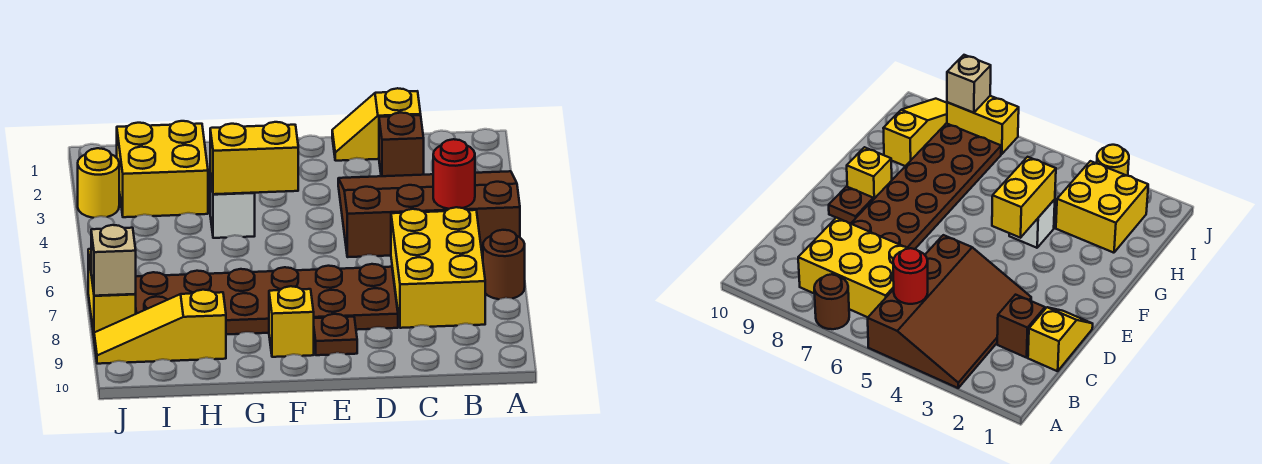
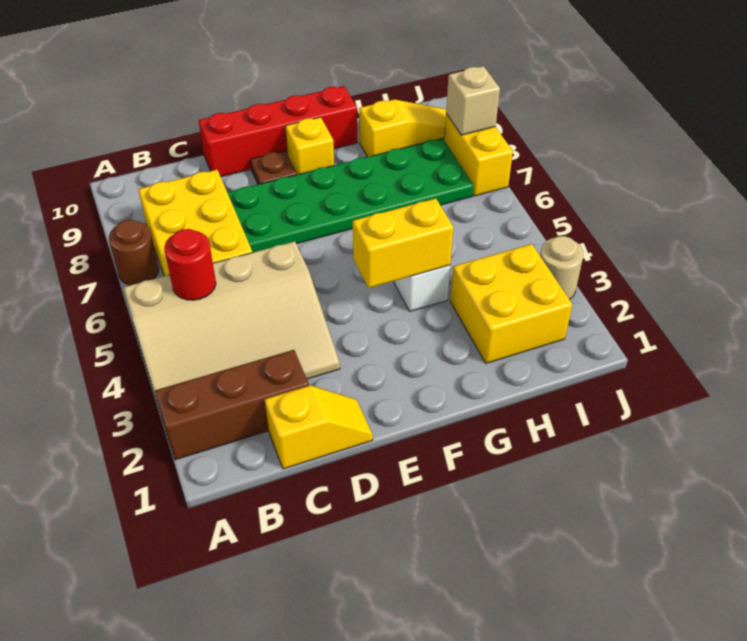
brown 3x4 slope [338,171,520,257] -> tan 3x4 slope [123,241,340,406]
brown 1x1 brick [379,113,424,176] -> brown 1x3 brick [155,350,309,460]
brown 2x6 plate [136,264,398,334] -> green 2x6 plate [227,138,474,253]
none -> red 1x4 brick [198,86,357,177]
yellow 1x1 round brick [78,148,119,218] -> tan 1x1 round brick [540,236,583,300]

